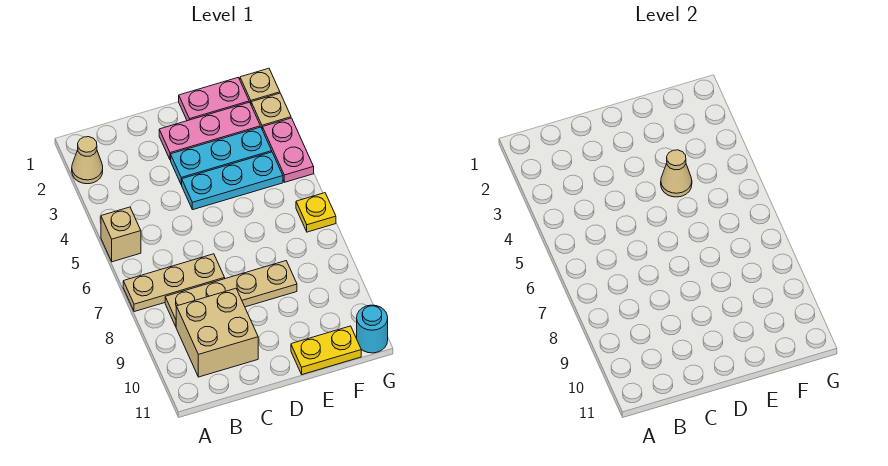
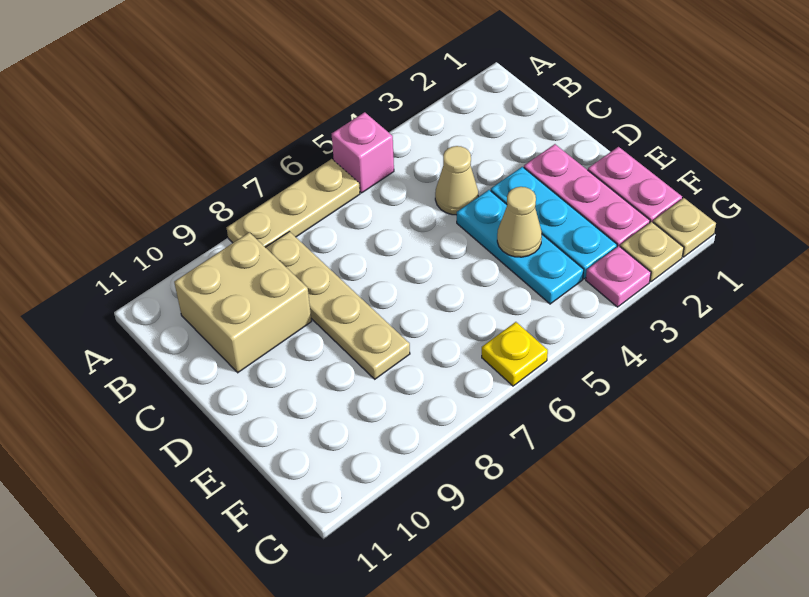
tan 1x1 cone [72,137,103,184] -> tan 1x1 cone moved to [435,146,478,215]
tan 1x1 brick [101,207,141,262] -> pink 1x1 brick [332,112,394,193]
tan 1x3 plate [123,254,225,312] -> tan 1x3 plate turned to [227,159,360,247]
yellow 1x2 plate [291,326,361,375] -> none
pink 1x2 plate [262,118,314,182] -> pink 1x1 plate [586,246,651,307]
cyan 1x1 round brick [357,305,388,353] -> none

